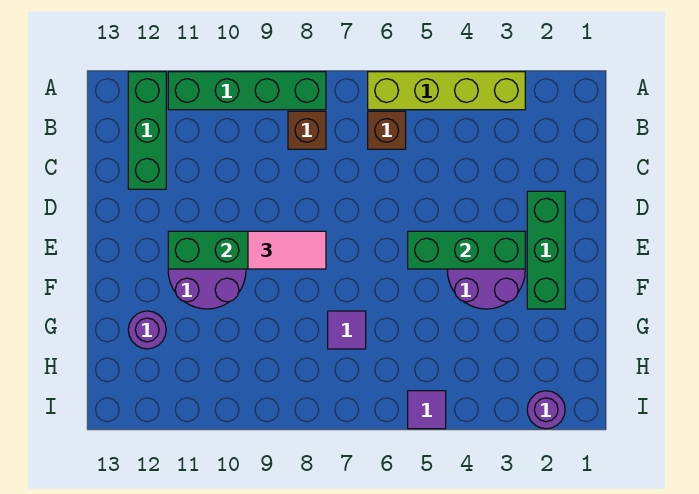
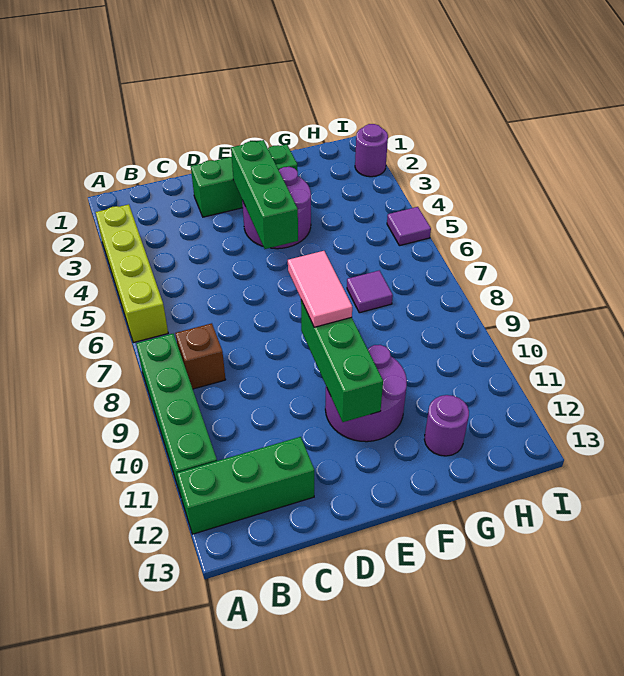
brown 1x1 brick [368,111,406,149] -> none

